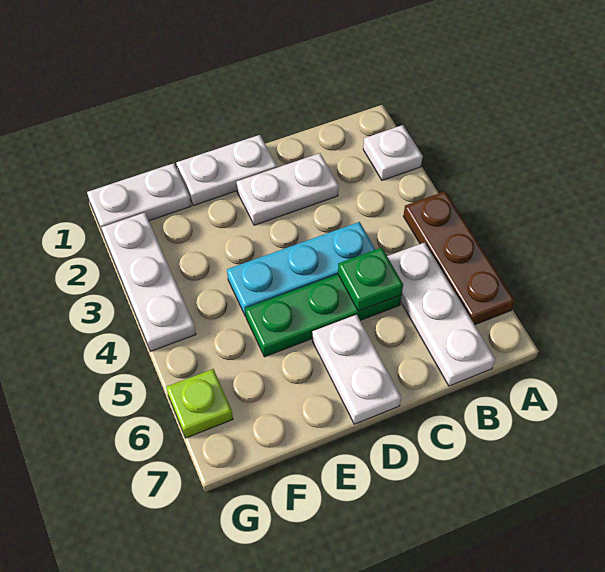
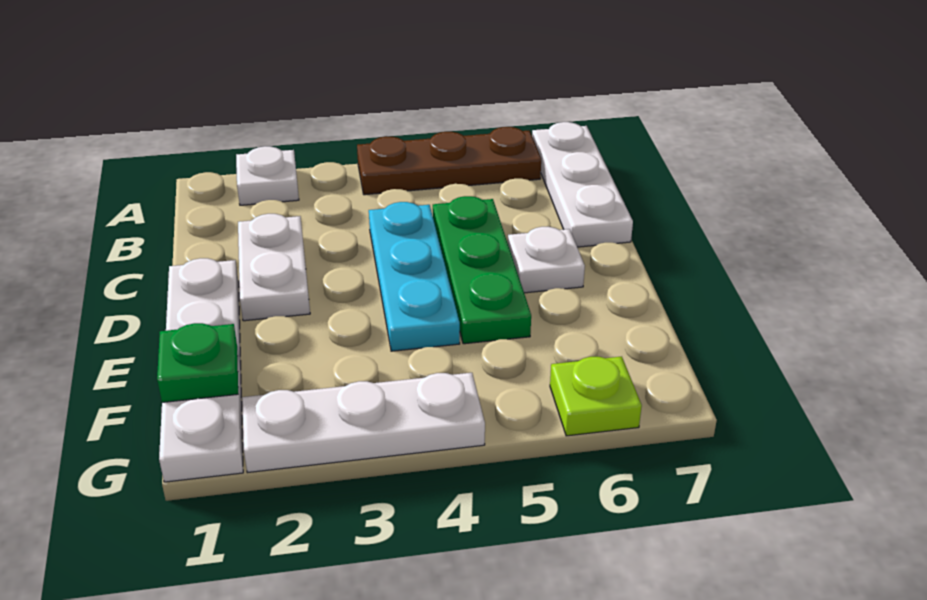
white 1x3 plate [387,243,495,386] -> white 1x3 plate turned to [532,122,633,247]
green 1x1 plate [338,248,403,311] -> green 1x1 plate moved to [157,323,238,402]
white 1x2 plate [312,315,401,424] -> white 1x1 plate [508,227,585,293]

